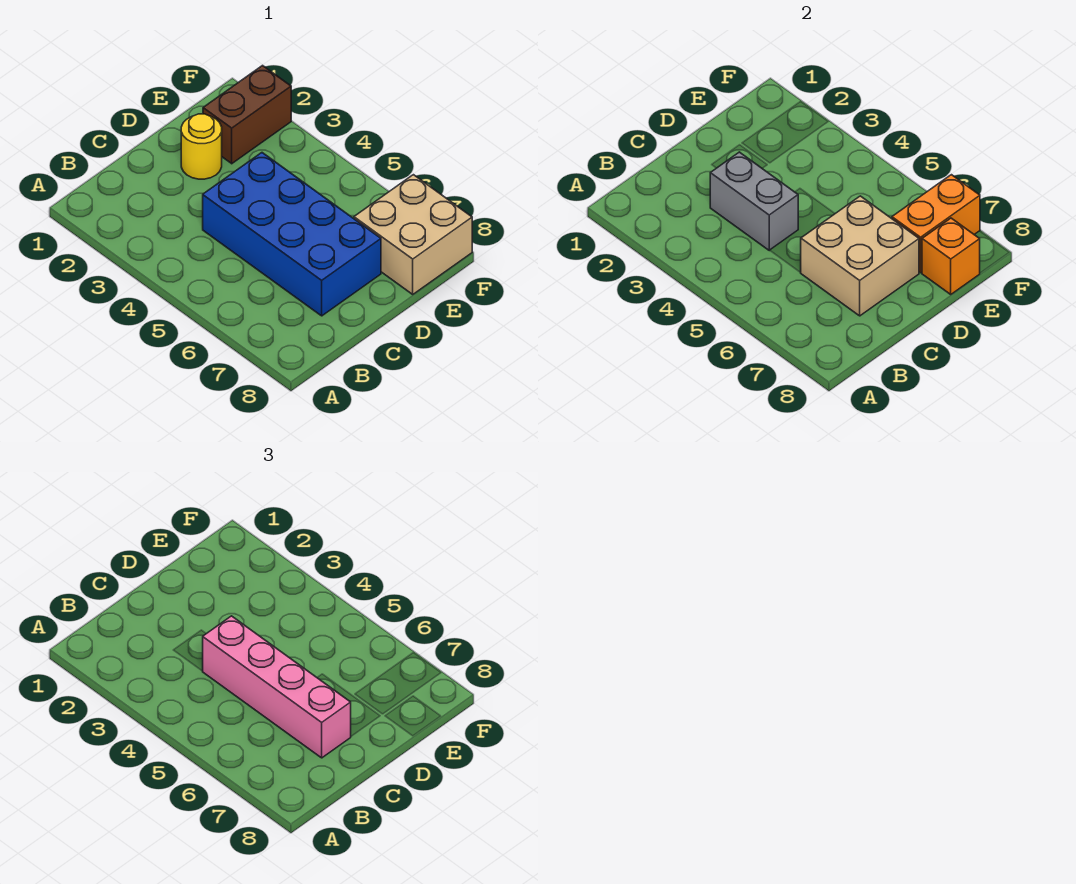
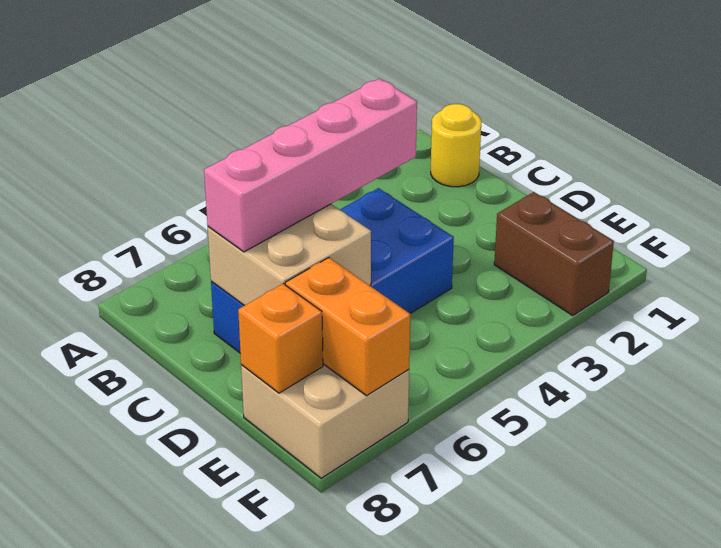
grey 1x2 brick [710,152,798,250] -> none
yellow 1x1 round brick [181,114,222,179] -> yellow 1x1 round brick moved to [431,104,481,187]

